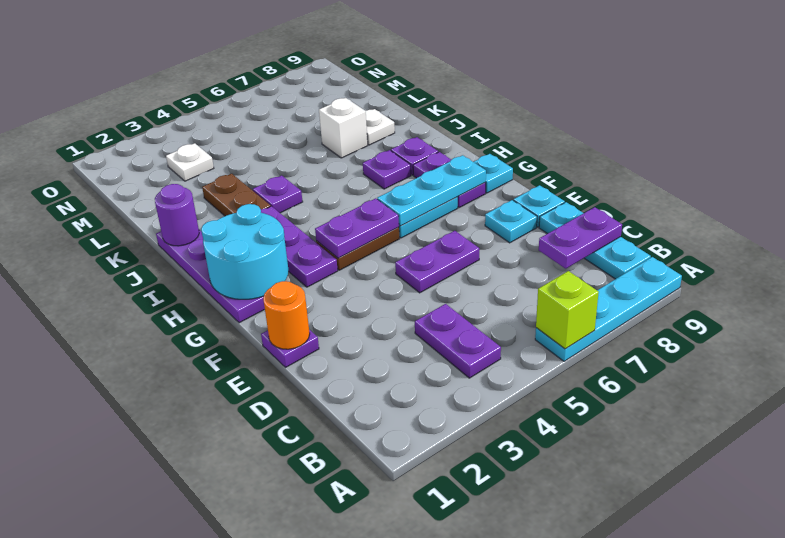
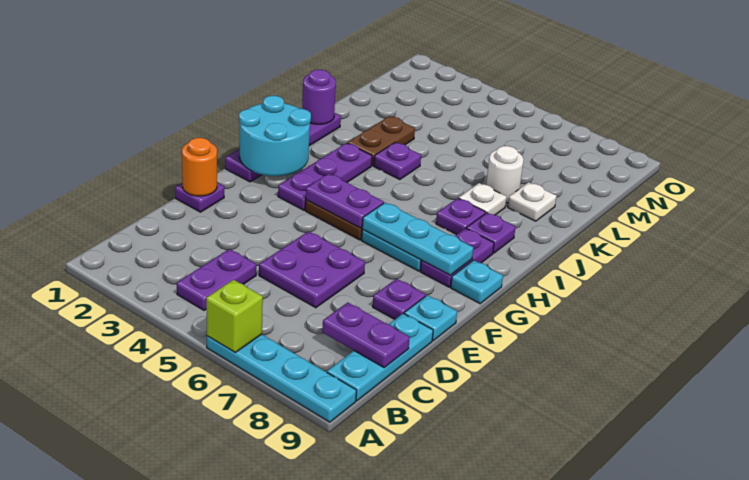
purple 1x2 plate [395,231,479,293] -> purple 2x2 plate [259,231,365,308]
cyan 1x1 plate [485,200,537,243] -> purple 1x1 plate [373,279,426,319]
white 1x1 brick [319,98,368,158] -> white 1x1 round brick [486,146,524,203]
white 1x1 plate [166,143,214,181] -> white 1x1 plate moved to [459,183,507,215]

